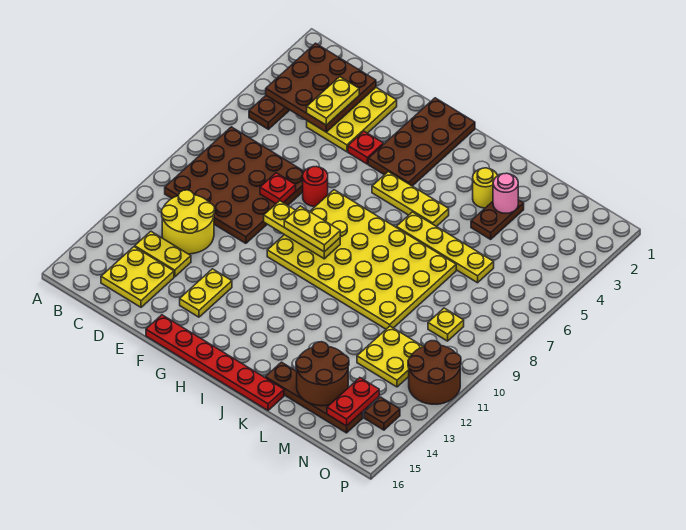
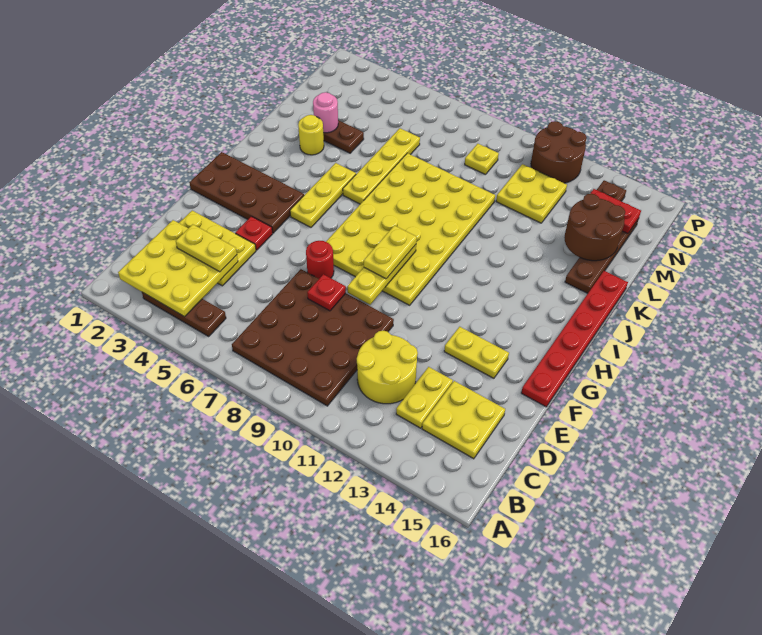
brown 3x3 plate [266,43,376,132] -> yellow 3x3 plate [118,220,238,317]

